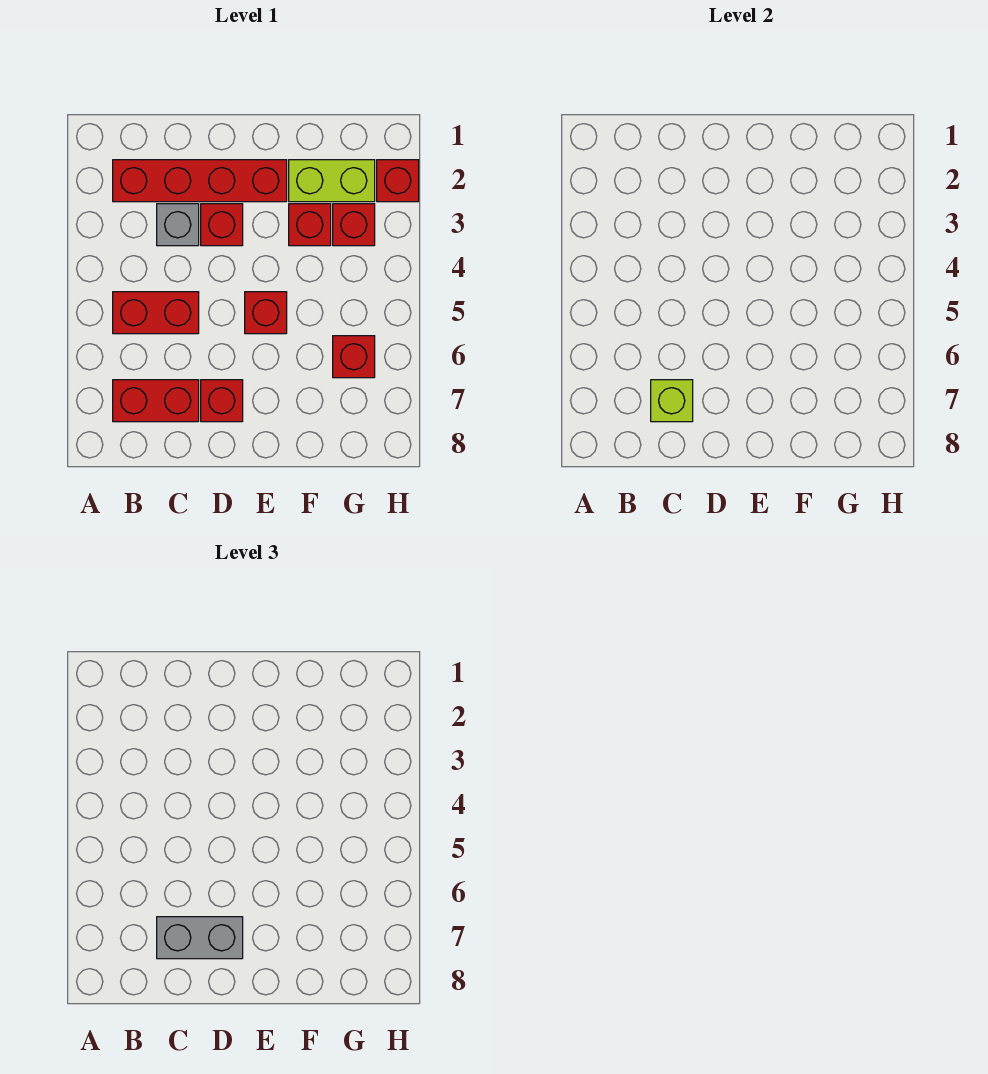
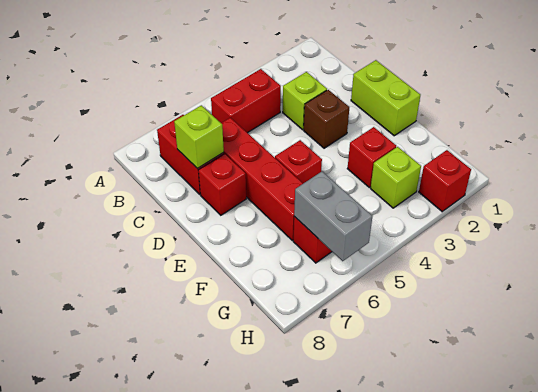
red 1x4 brick [113,160,287,202] -> red 1x4 brick moved to [221,118,303,240]
red 1x2 brick [113,292,199,334] -> red 1x2 brick turned to [211,69,281,133]
grey 1x1 brick [157,204,199,246] -> lime 1x1 brick [283,72,327,130]
grey 1x2 brick [157,917,243,959] -> grey 1x2 brick moved to [294,171,372,261]
red 1x1 brick [201,204,243,246] -> brown 1x1 brick [304,90,349,148]
lime 1x2 brick [289,160,375,202] -> lime 1x2 brick moved to [351,60,420,136]
red 1x1 brick [333,204,375,246] -> lime 1x1 brick [371,147,421,208]

